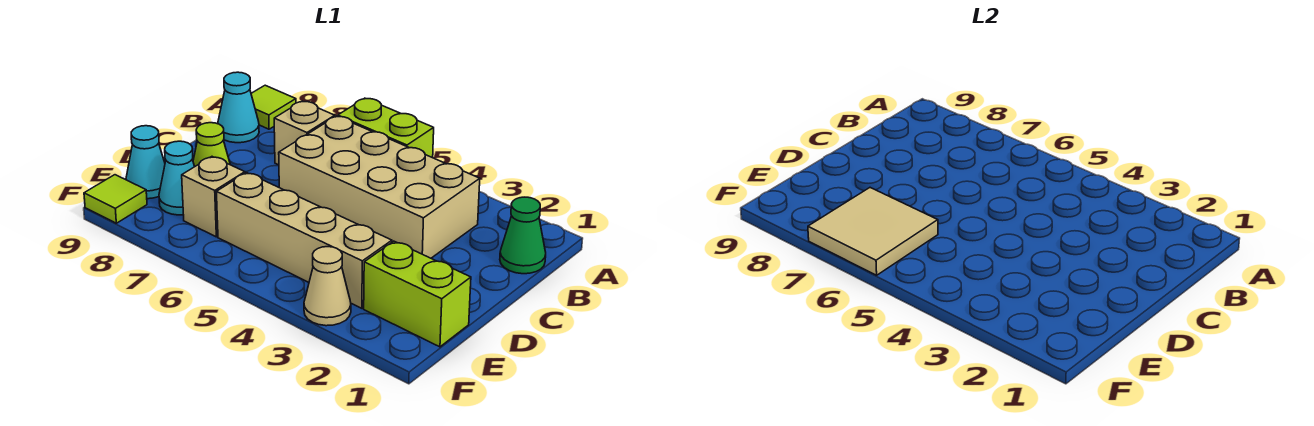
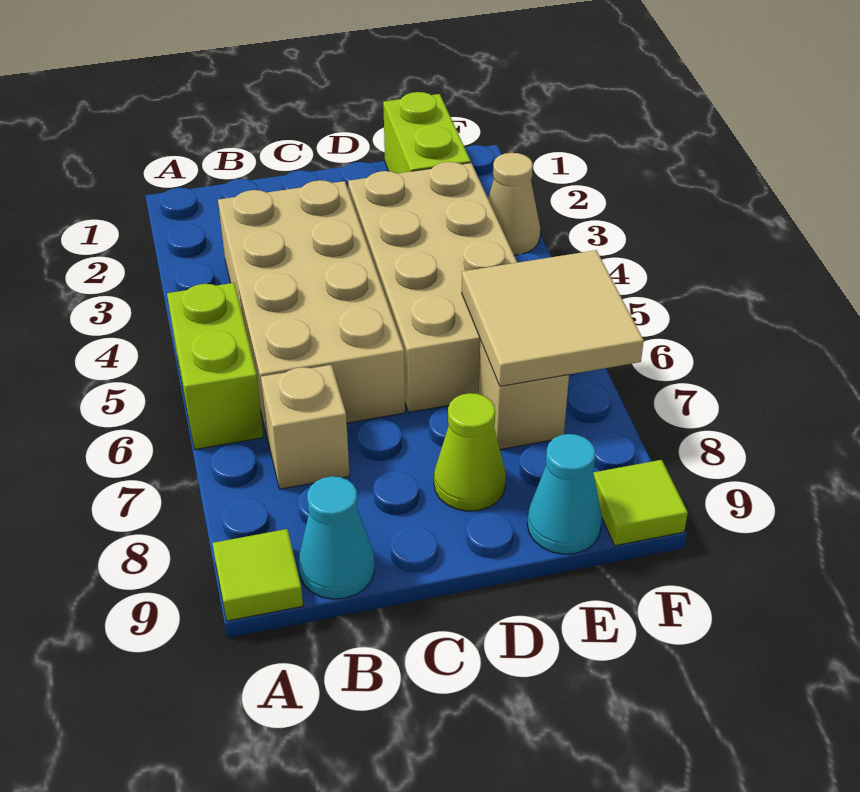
green 1x1 cone [500,197,546,274] -> none
tan 1x4 brick [217,173,392,308] -> tan 2x4 brick [348,162,517,412]
cyan 1x1 cone [159,141,195,215] -> none

